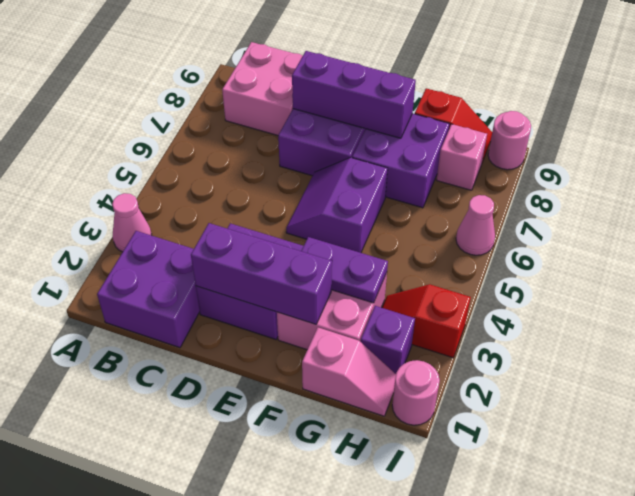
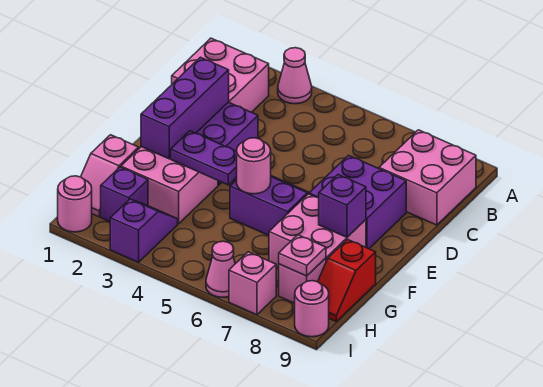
purple 2x2 brick [97,231,200,348] -> pink 2x2 brick [172,38,269,112]
purple 1x3 brick [292,51,416,138] -> purple 1x1 brick [319,175,366,237]
purple 1x2 plate [301,237,388,303] -> purple 1x2 plate turned to [171,131,237,185]
none -> pink 1x1 round brick [237,138,271,194]
purple 2x2 brick [352,113,449,208] -> pink 2x2 brick [269,194,366,268]
red 1x2 slope [382,284,471,358] -> purple 1x2 slope [110,199,178,262]
none -> pink 1x1 plate [279,235,326,276]
none -> pink 1x1 brick [229,252,276,315]

